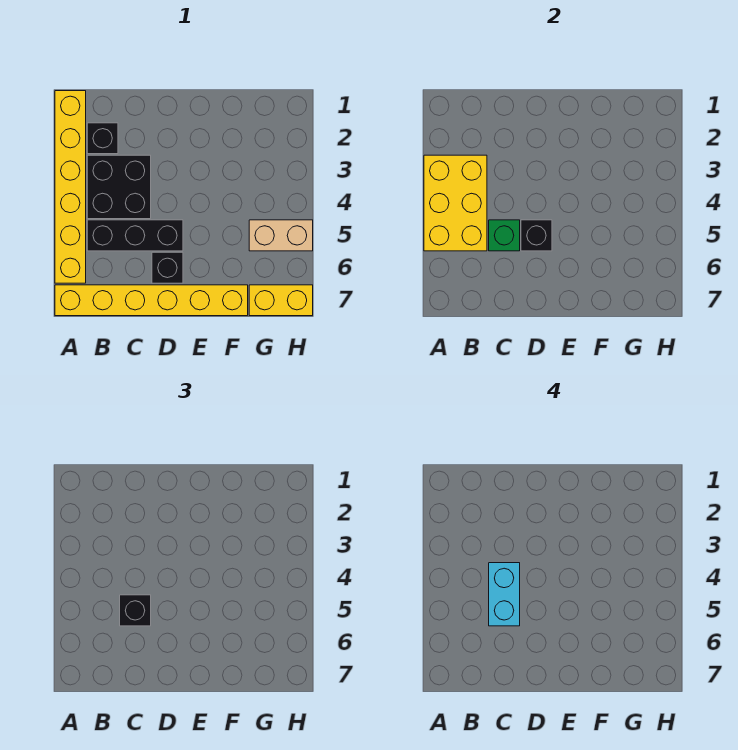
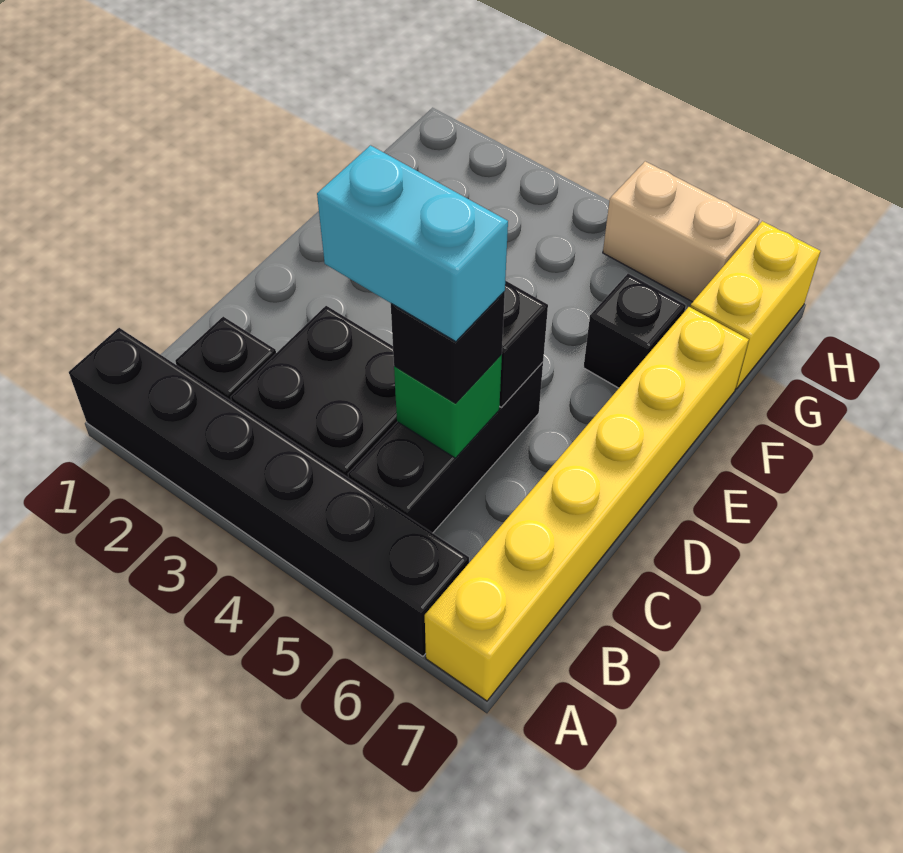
yellow 1x6 brick [55,91,86,283] -> black 1x6 brick [69,328,469,656]
yellow 2x3 brick [424,155,487,251] -> none
black 1x1 brick [152,252,183,283] -> black 1x1 brick moved to [583,273,686,388]
tan 1x2 brick [249,220,313,251] -> tan 1x2 brick turned to [603,161,759,302]

